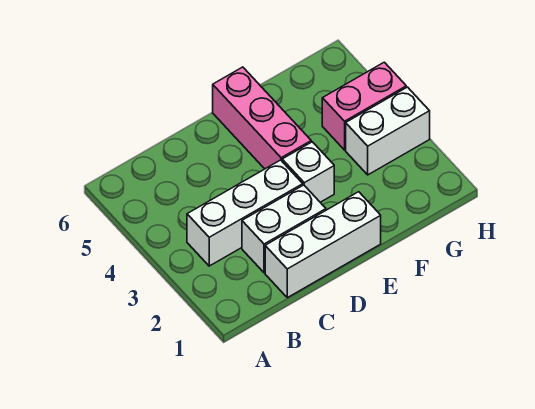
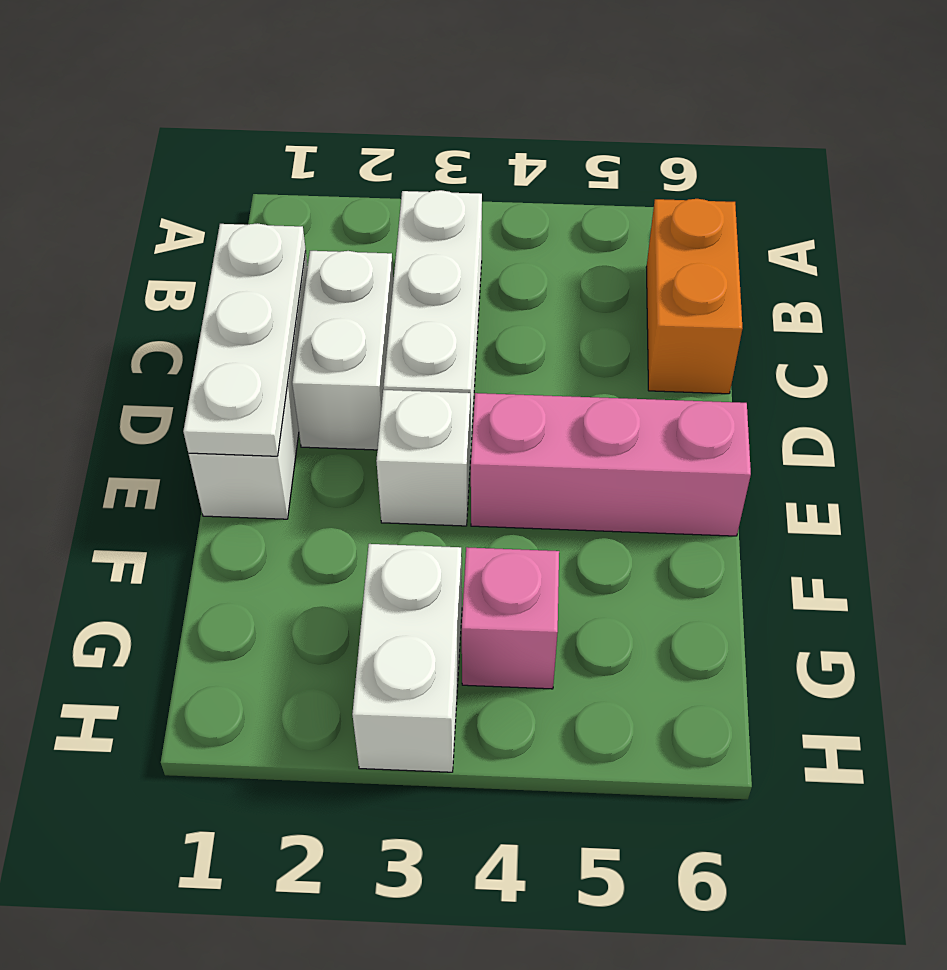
none -> orange 1x2 brick [646,199,742,394]
none -> white 1x3 plate [183,223,306,456]
pink 1x2 brick [322,62,406,150] -> pink 1x1 brick [462,547,559,689]

